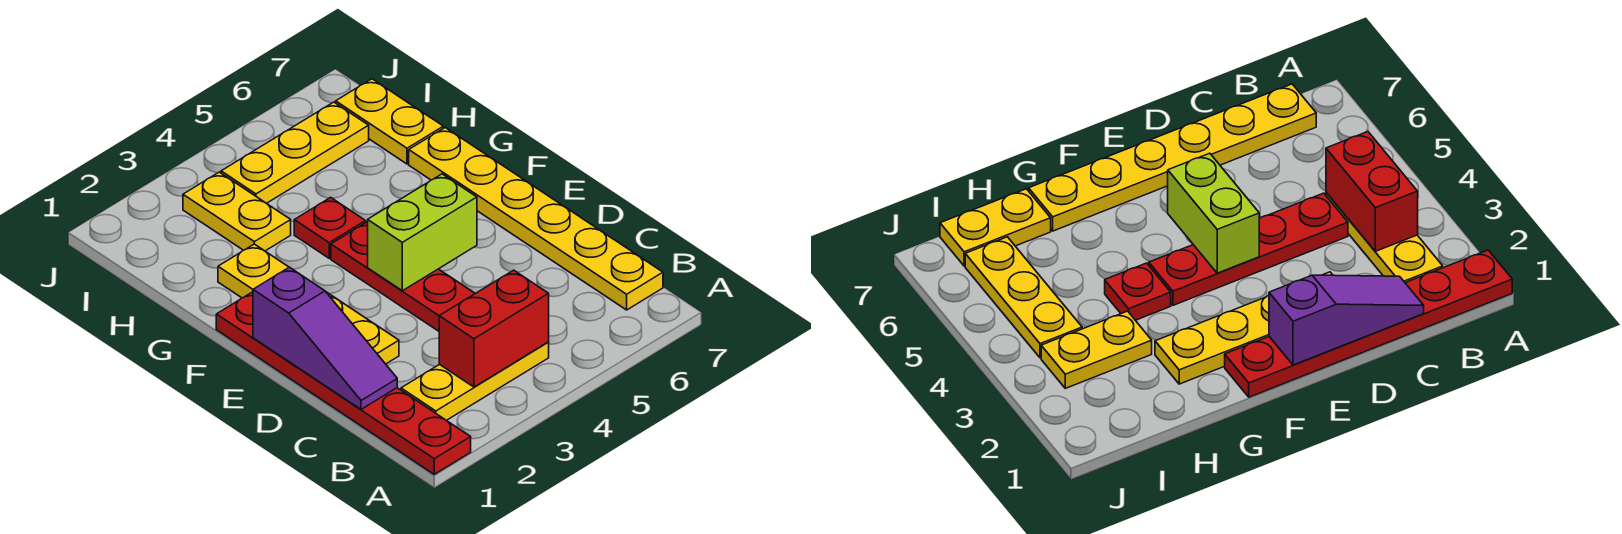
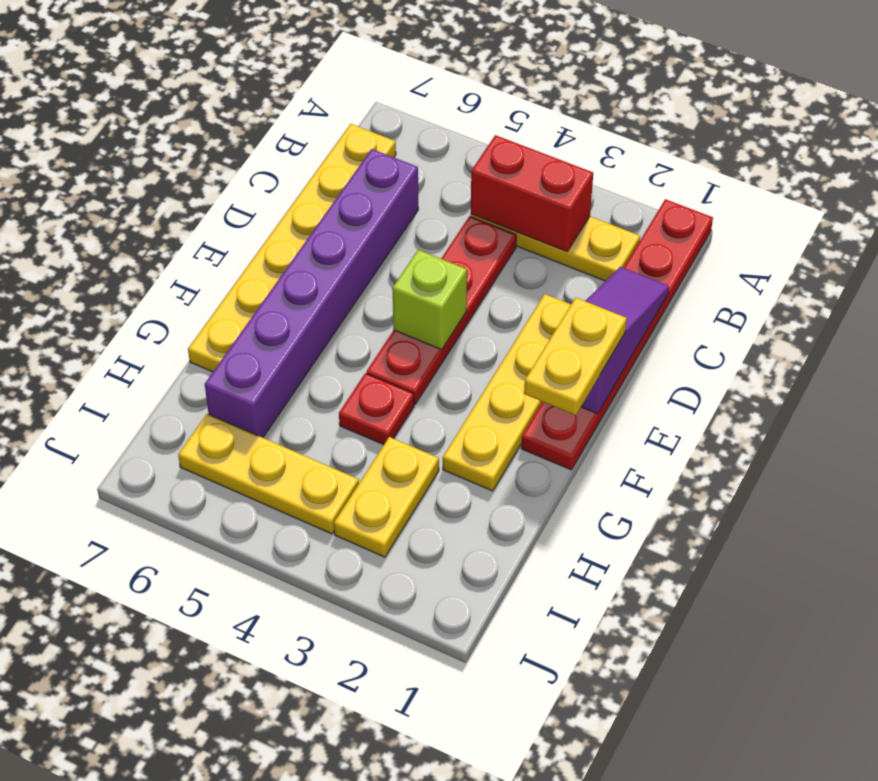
none -> purple 1x6 brick [205,149,418,438]
lime 1x2 brick [368,174,477,291] -> lime 1x1 brick [392,250,467,350]
yellow 1x2 plate [336,79,443,164] -> yellow 1x2 plate moved to [524,298,627,415]

